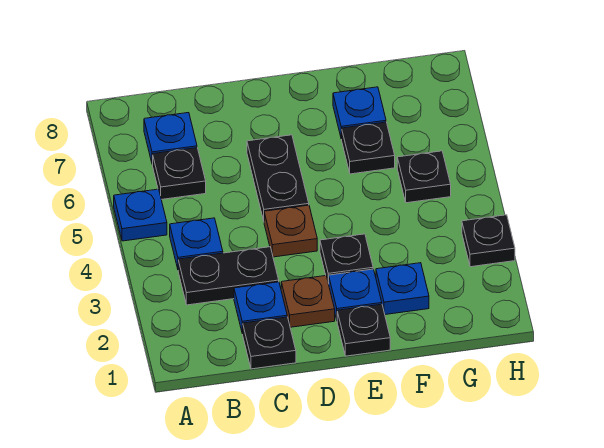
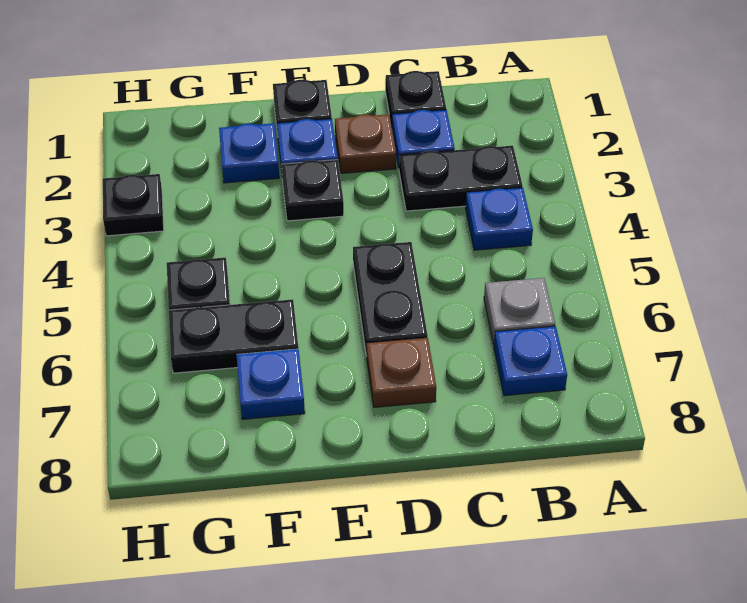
blue 1x1 plate [114,189,167,241] -> none
black 1x1 plate [153,148,206,200] -> grey 1x1 plate [484,278,555,344]
brown 1x1 plate [264,205,317,257] -> brown 1x1 plate moved to [367,337,436,407]
black 1x1 plate [342,122,395,174] -> black 1x2 plate [169,299,298,373]

